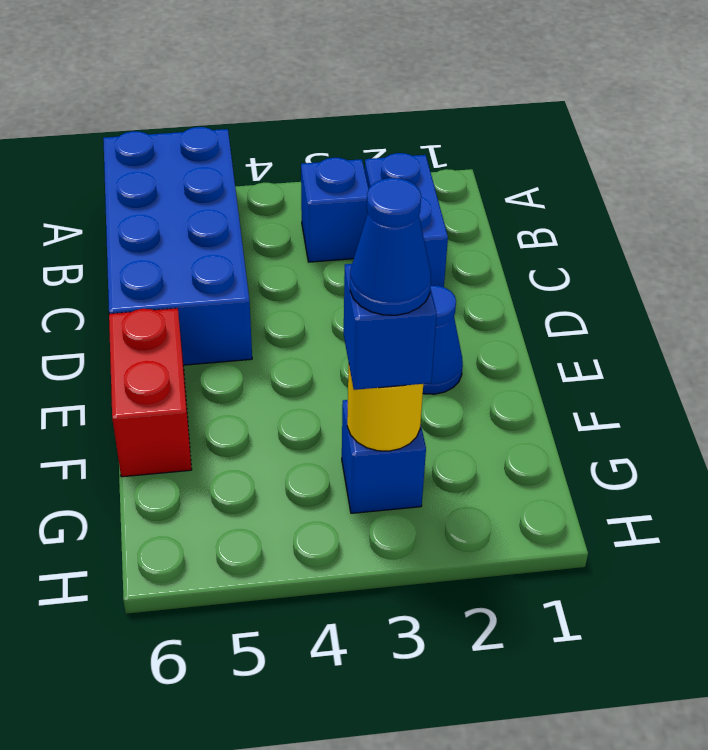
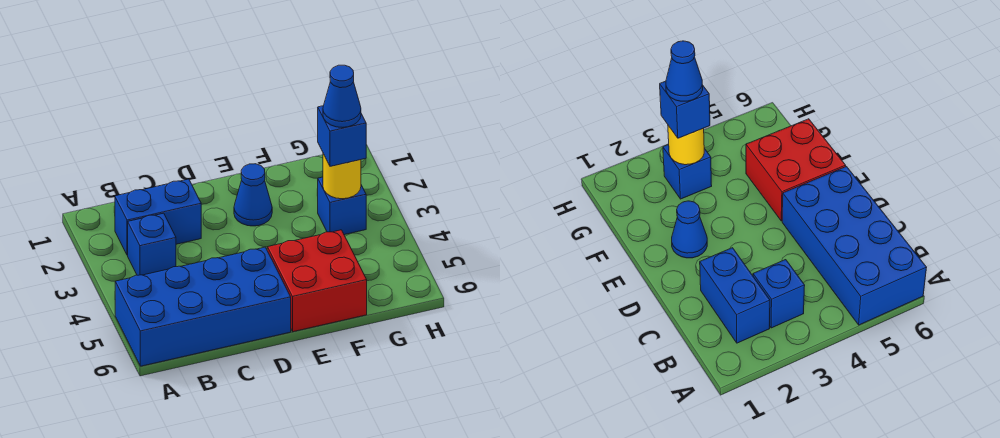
red 1x2 brick [109,308,192,477] -> red 2x2 brick [267,230,367,332]

